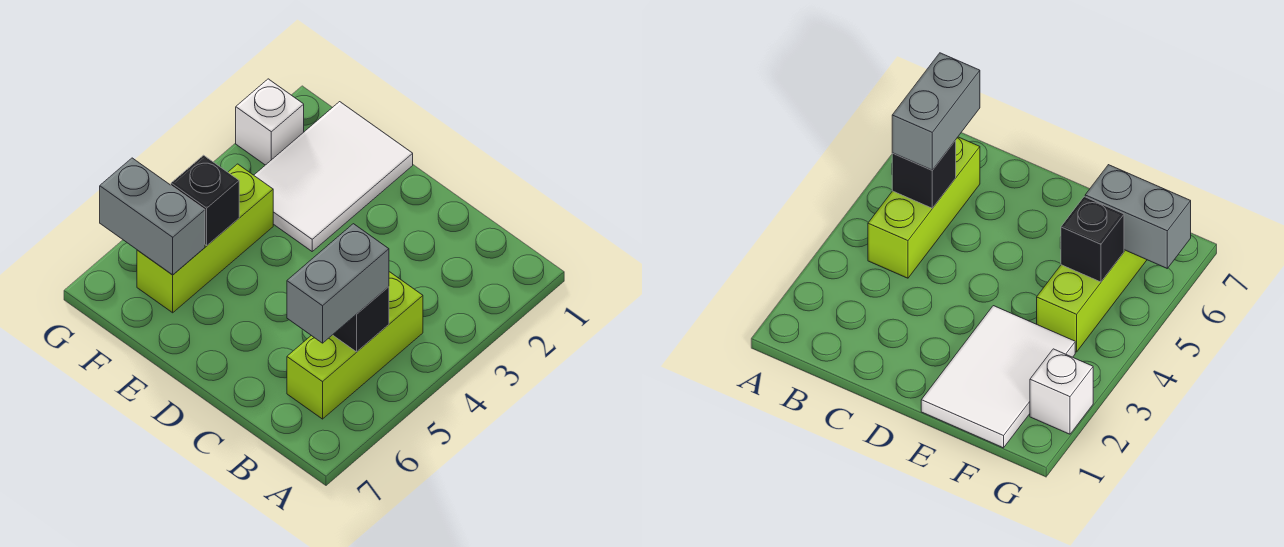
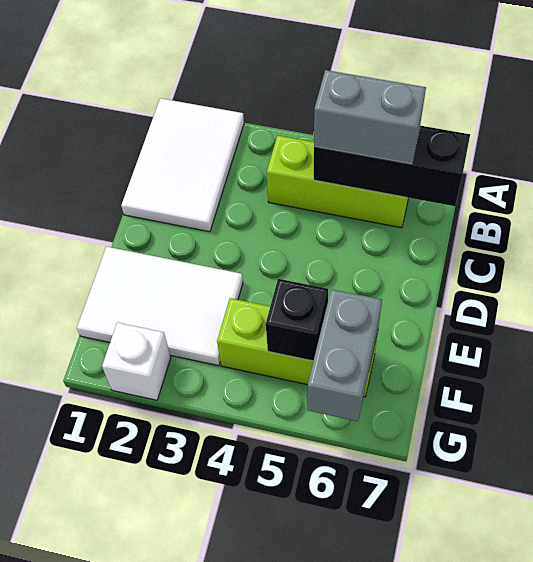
none -> white 2x3 tile [121,98,244,232]
black 1x1 brick [333,287,389,352] -> black 1x3 brick [314,126,470,206]

